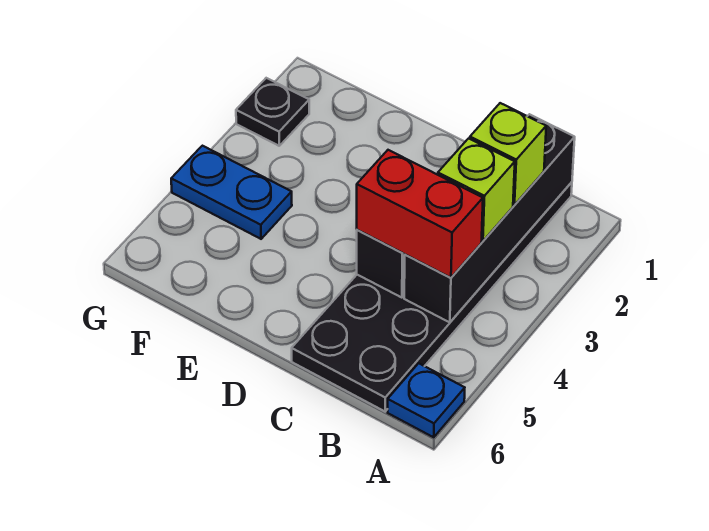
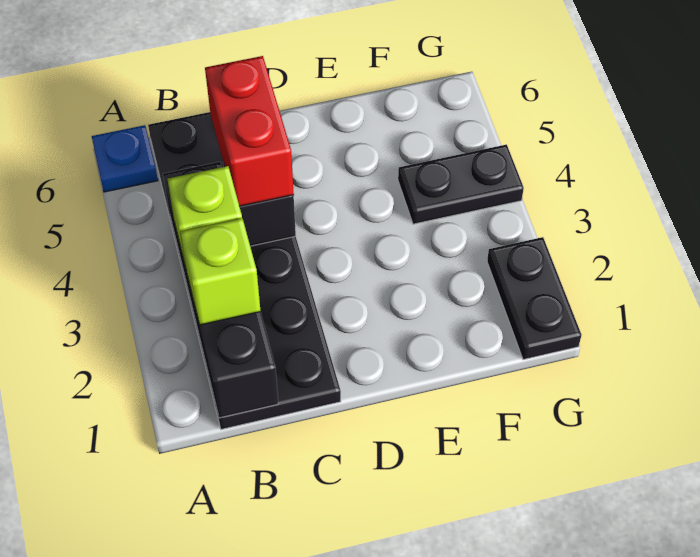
red 1x2 brick [357,150,483,278] -> red 1x2 brick turned to [205,56,294,206]
blue 1x2 plate [171,146,292,239] -> black 1x2 plate [398,144,524,224]
black 1x1 plate [236,78,309,146] -> black 1x2 plate [487,237,582,360]

